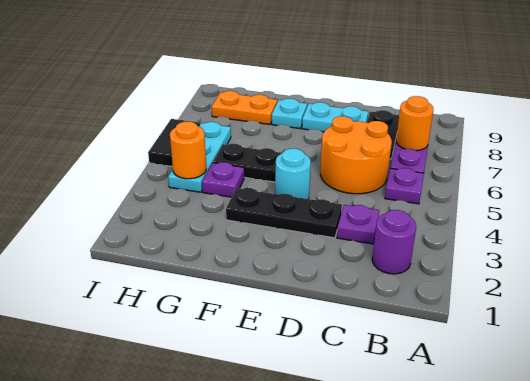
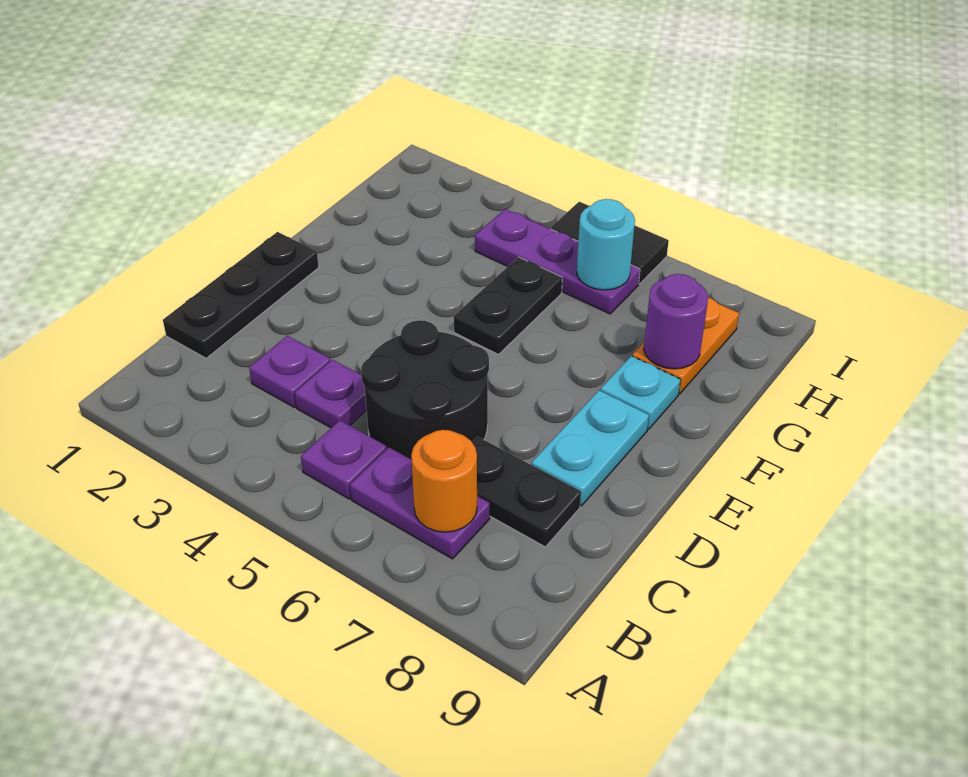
purple 1x1 round brick [372,210,416,274] -> purple 1x1 round brick moved to [644,274,708,369]
orange 2x2 round brick [320,116,392,194] -> black 2x2 round brick [361,320,489,460]
black 1x3 plate [226,188,342,238] -> black 1x3 plate moved to [163,232,319,358]
cyan 1x1 round brick [275,149,311,199] -> cyan 1x1 round brick moved to [577,199,635,290]
purple 1x1 plate [202,162,244,197] -> purple 1x1 plate moved to [295,360,366,428]
cyan 1x3 plate [168,122,231,192] -> purple 1x3 plate [475,209,640,314]
orange 1x1 round brick [170,122,206,179] -> none

